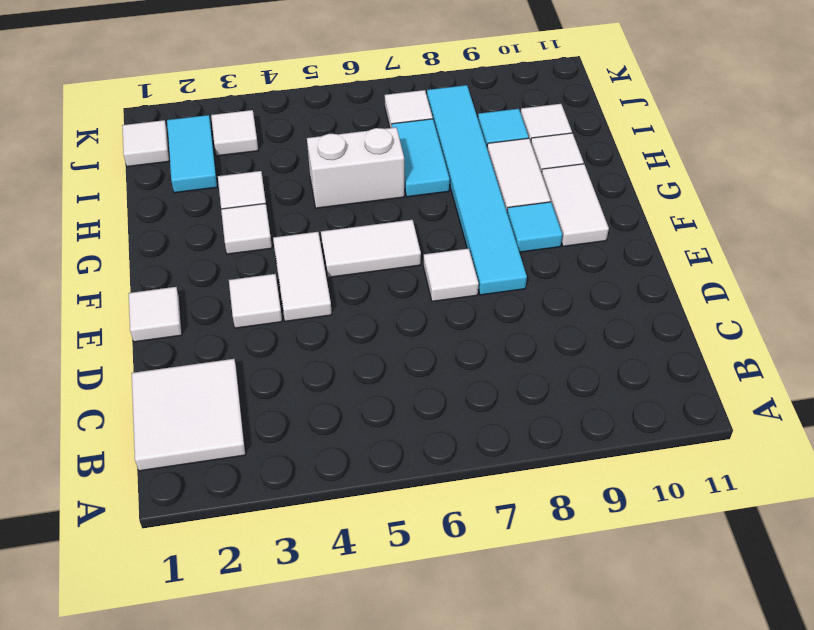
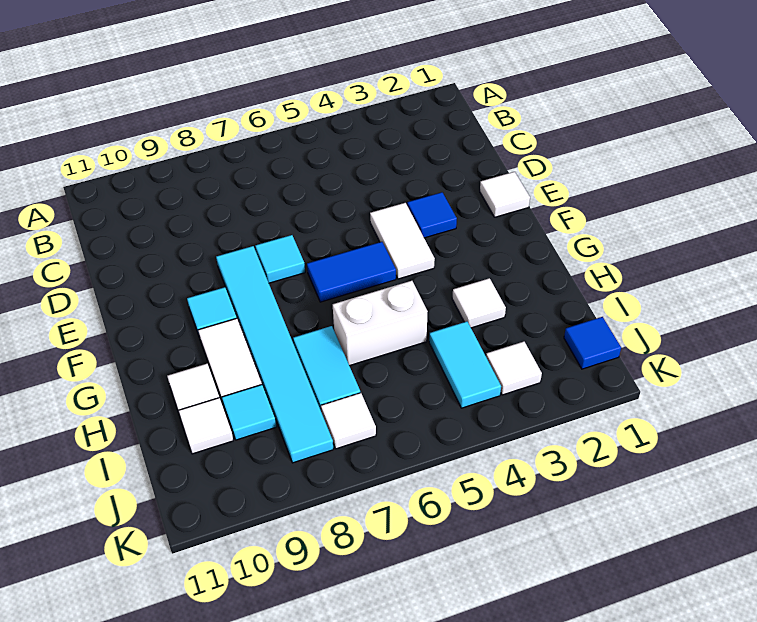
white 2x2 tile [132,359,246,471] -> none
white 1x1 tile [229,274,282,328] -> blue 1x1 tile [407,192,457,238]
white 1x1 tile [423,248,479,302] -> cyan 1x1 tile [255,235,305,283]
white 1x2 tile [321,220,421,277] -> blue 1x2 tile [307,242,396,302]
white 1x2 tile [542,164,609,246] -> none
white 1x1 tile [221,204,272,254] -> none
cyan 1x2 tile [167,115,217,193] -> cyan 1x2 tile moved to [429,321,501,408]
white 1x1 tile [122,120,169,167] -> blue 1x1 tile [564,317,621,369]

